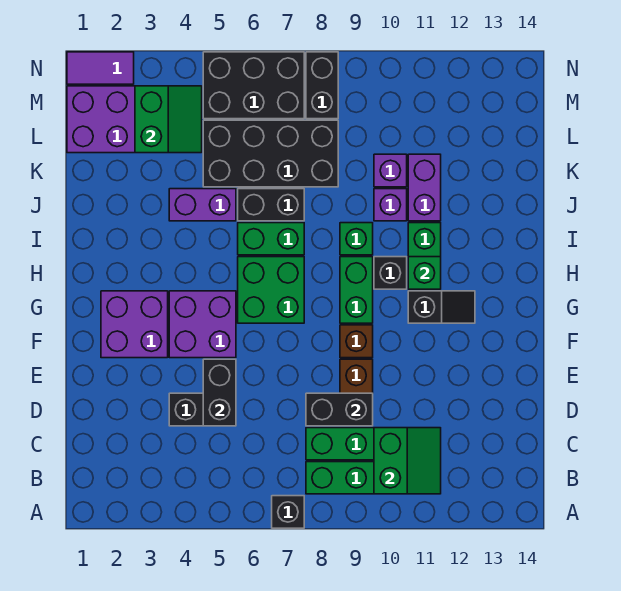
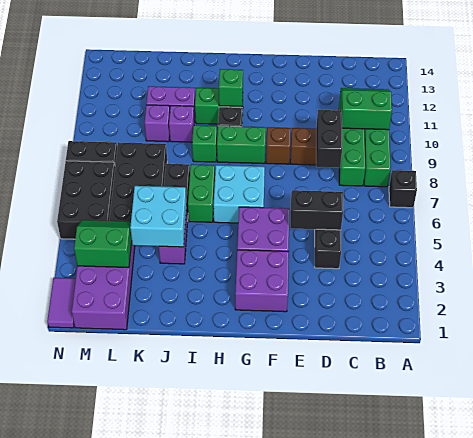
green 2x2 brick [238,257,304,323] -> cyan 2x2 brick [214,165,265,223]
black 1x2 slope [408,291,475,323] -> none
none -> cyan 2x2 brick [130,186,187,247]

